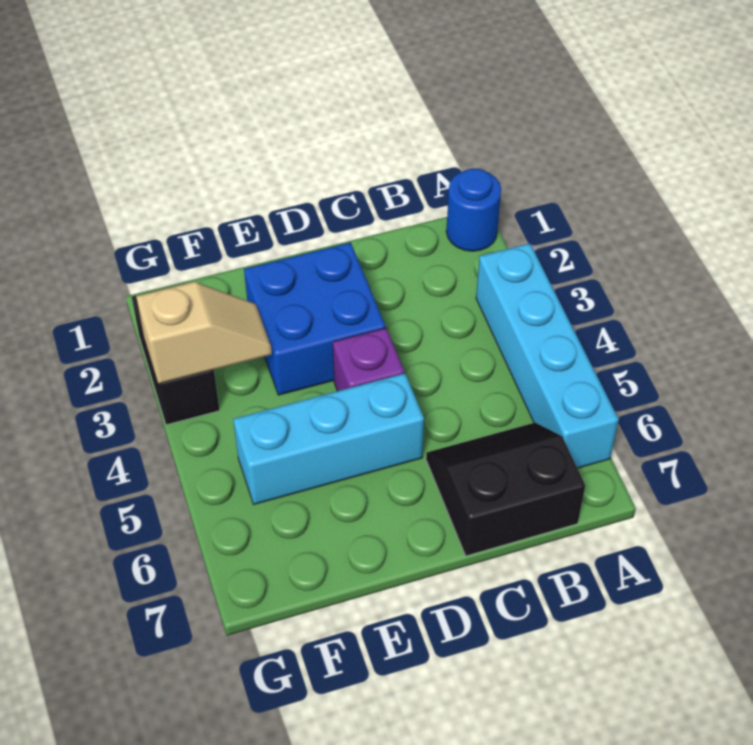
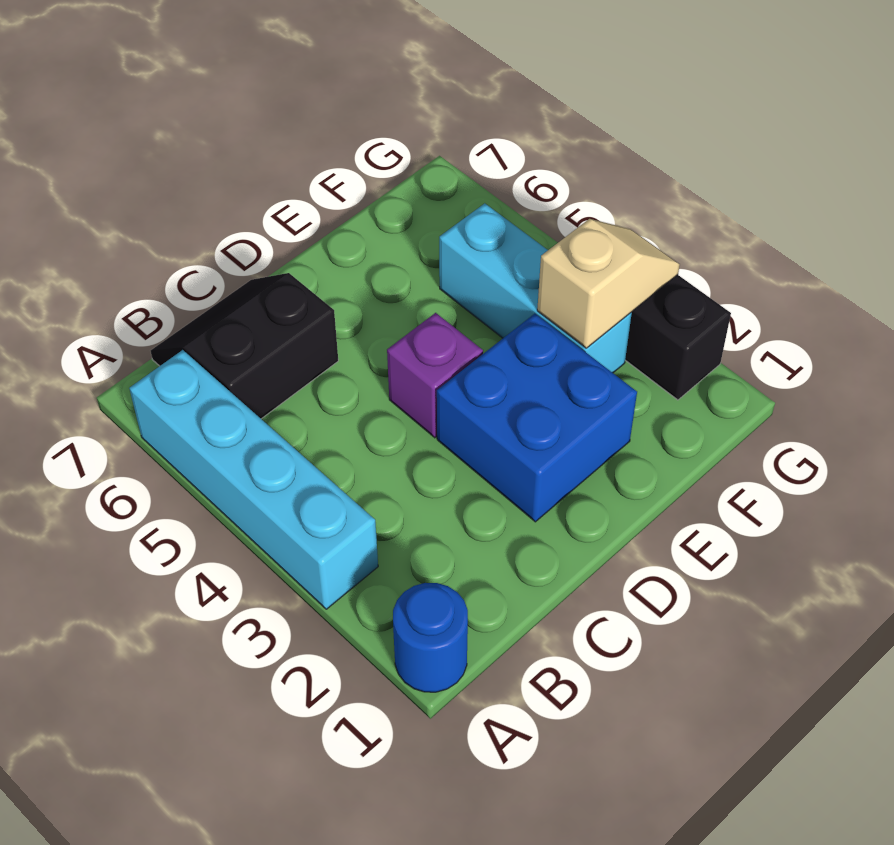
black 2x2 slope [426,423,585,556] -> black 2x2 slope turned to [151,273,338,419]
cyan 1x3 brick [233,373,424,504] -> cyan 1x3 brick turned to [439,203,632,373]
tan 1x2 slope [136,282,272,384] -> tan 1x2 slope turned to [537,219,680,348]

